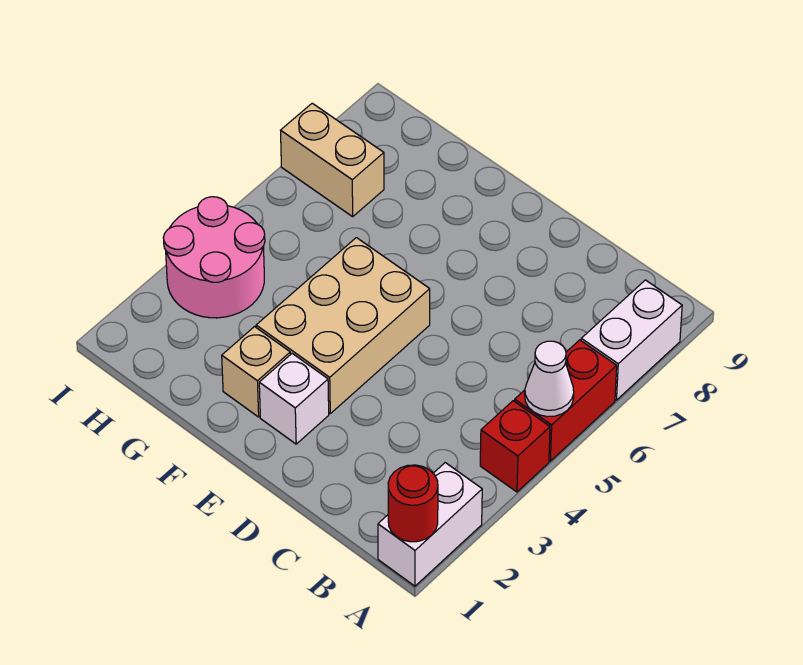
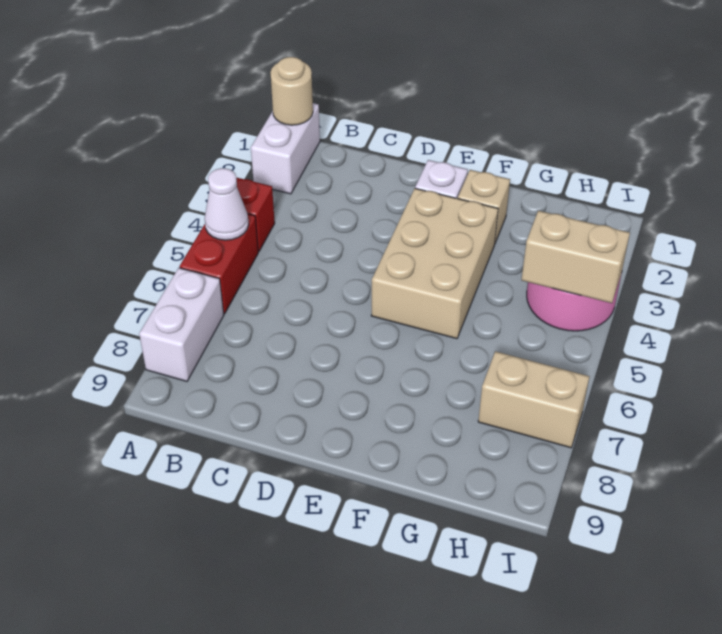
red 1x1 round brick [388,465,438,542] -> tan 1x1 round brick [270,57,313,125]
none -> tan 1x2 brick [522,211,630,303]

